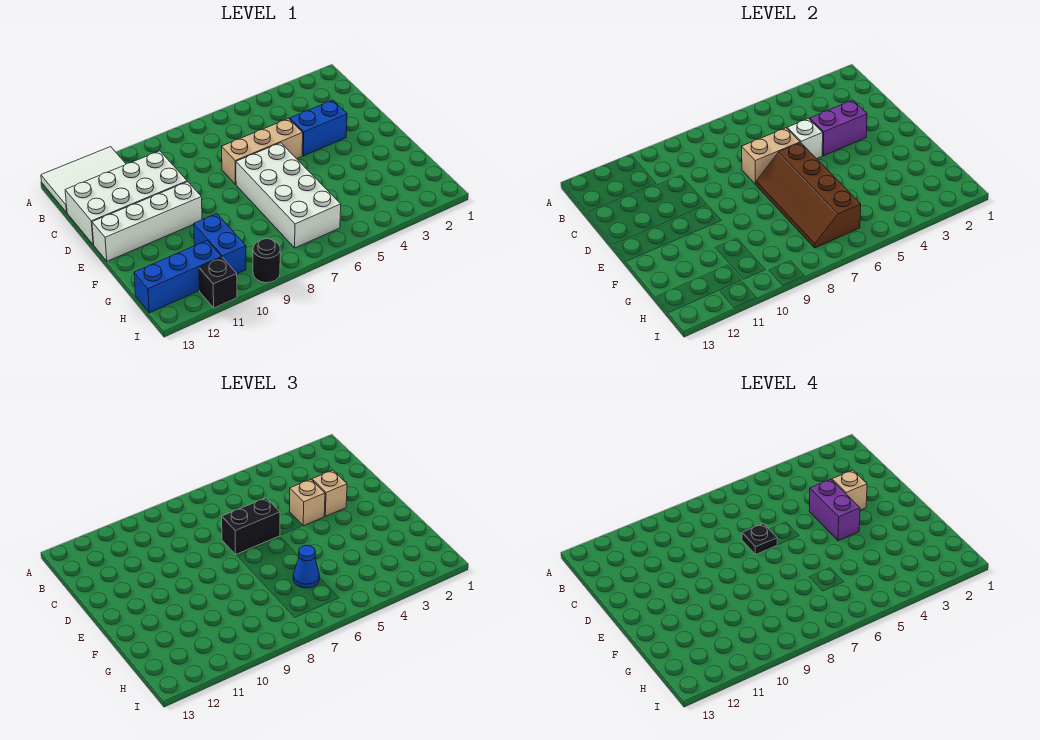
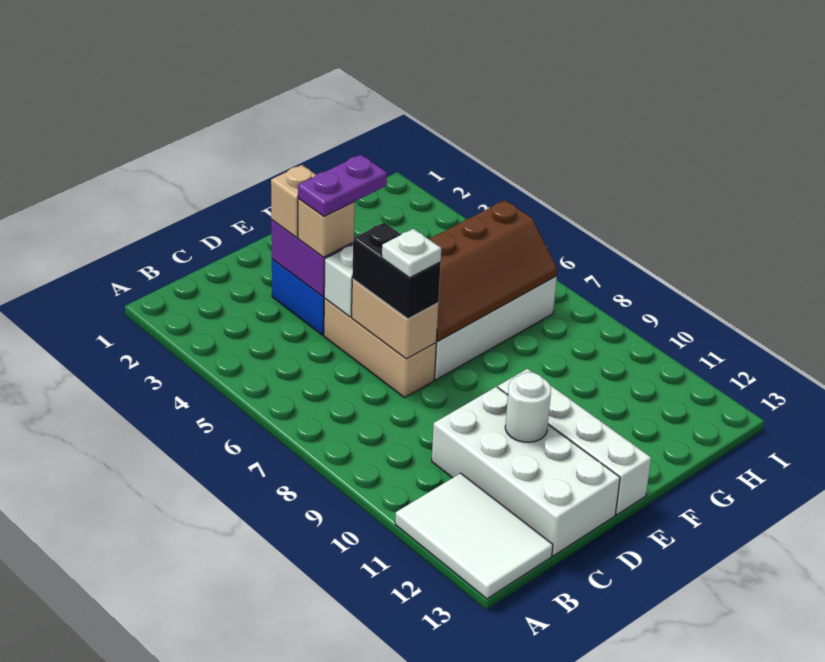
tan 1x1 brick [832,470,867,510] -> none
purple 1x2 brick [809,479,860,541] -> purple 1x2 plate [298,155,387,217]
black 1x1 plate [742,524,777,554] -> white 1x1 plate [382,229,441,278]
none -> white 1x1 round brick [505,372,551,442]
blue 1x1 cone [293,545,320,588] -> none
blue 1x2 brick [194,214,246,274] -> none
blue 1x3 brick [134,241,222,313] -> none
black 1x1 round brick [253,239,280,283] -> none
black 1x1 brick [199,257,237,308] -> none

